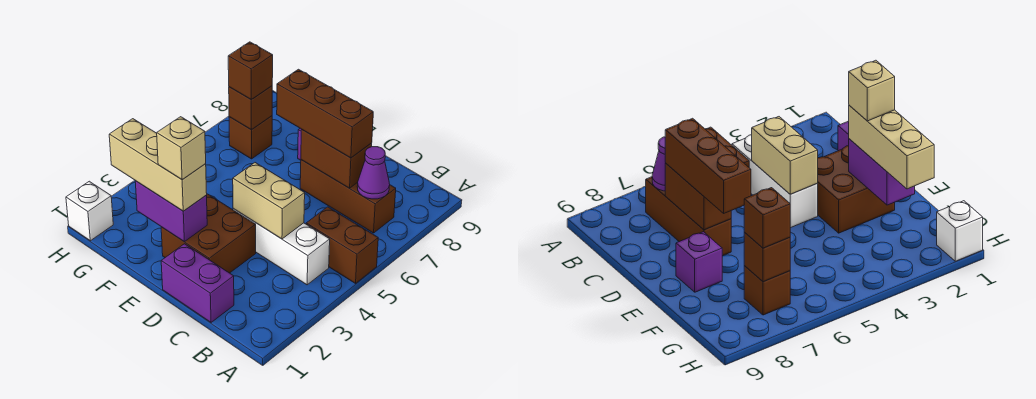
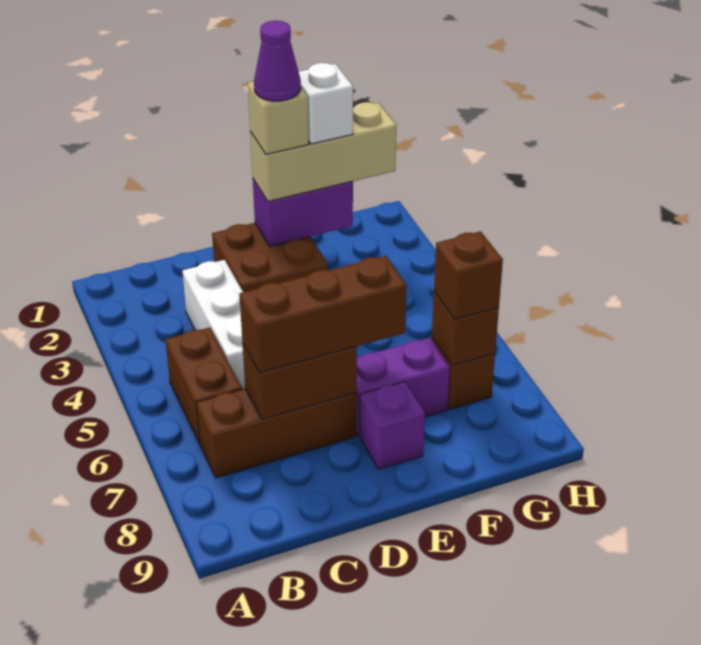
brown 1x2 brick [306,207,378,283] -> brown 1x2 brick turned to [165,328,242,444]
white 1x3 brick [233,209,330,285] -> white 1x3 brick turned to [183,260,245,389]
purple 1x1 cone [357,147,390,199] -> purple 1x1 cone moved to [254,21,301,101]
purple 1x2 brick [161,244,234,322] -> purple 1x2 brick moved to [356,338,450,436]
tan 1x2 brick [233,163,305,239] -> none
white 1x1 brick [66,181,113,241] -> white 1x1 brick moved to [299,63,353,144]

